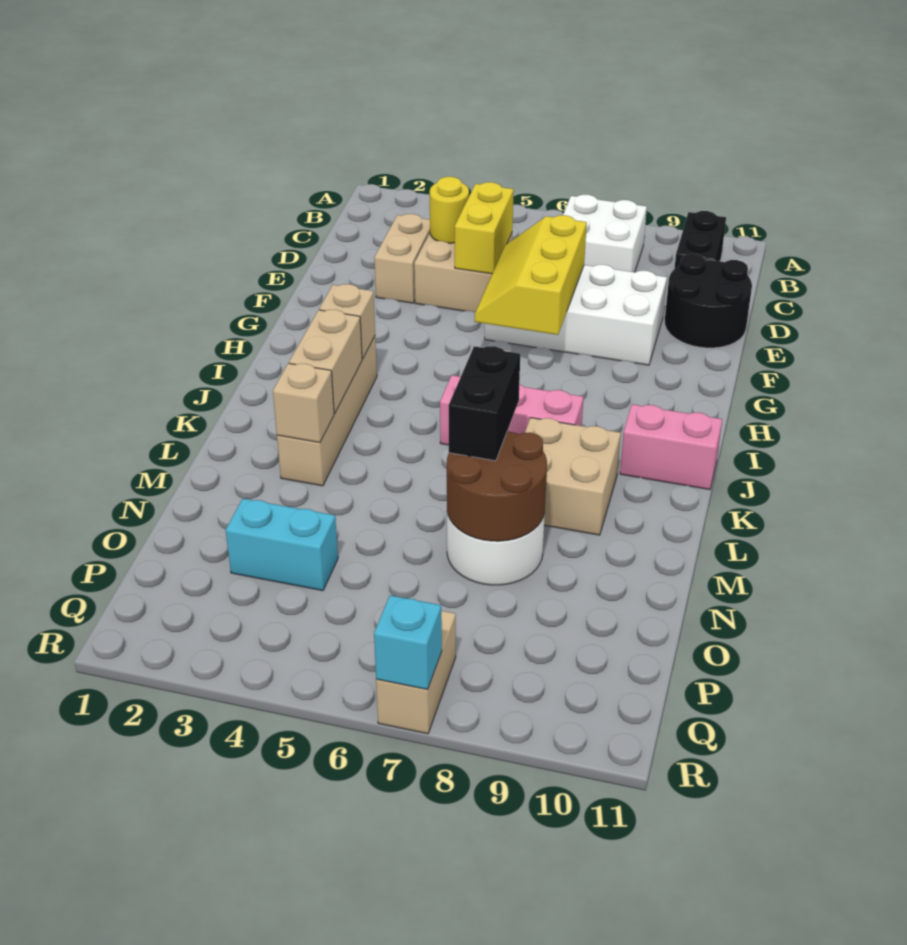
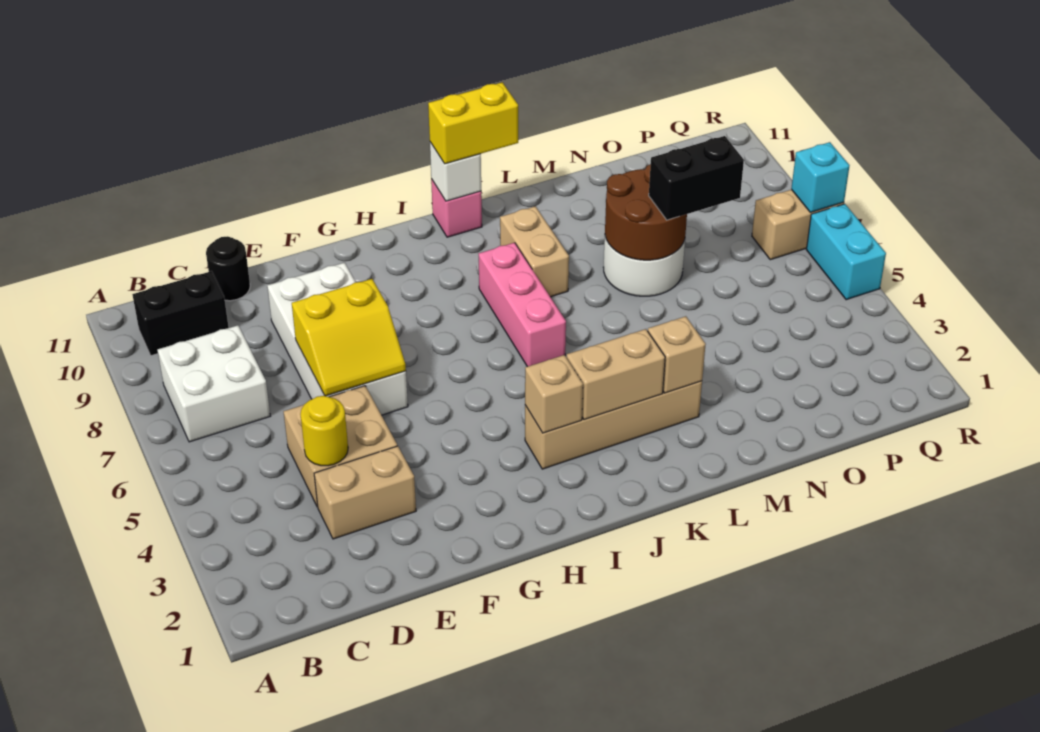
yellow 1x2 brick [455,182,514,274] -> yellow 1x2 brick moved to [428,82,518,164]
black 2x2 round brick [664,254,752,348] -> black 1x1 round brick [206,236,250,301]
yellow 2x3 slope [475,215,587,335] -> yellow 2x2 slope [292,279,406,396]
pink 1x2 brick [620,404,722,490] -> pink 1x1 brick [431,179,482,237]
none -> white 1x1 brick [430,142,481,201]
tan 2x2 brick [525,418,621,535] -> tan 1x2 brick [500,206,569,297]
black 1x2 brick [449,346,520,461] -> black 1x2 brick moved to [649,136,744,220]
cyan 1x2 brick [226,499,338,591] -> cyan 1x2 brick moved to [806,204,886,300]

